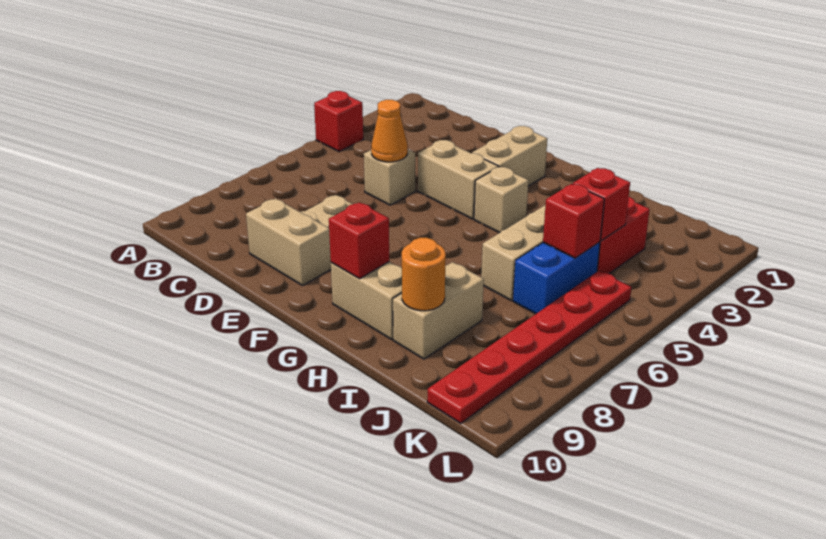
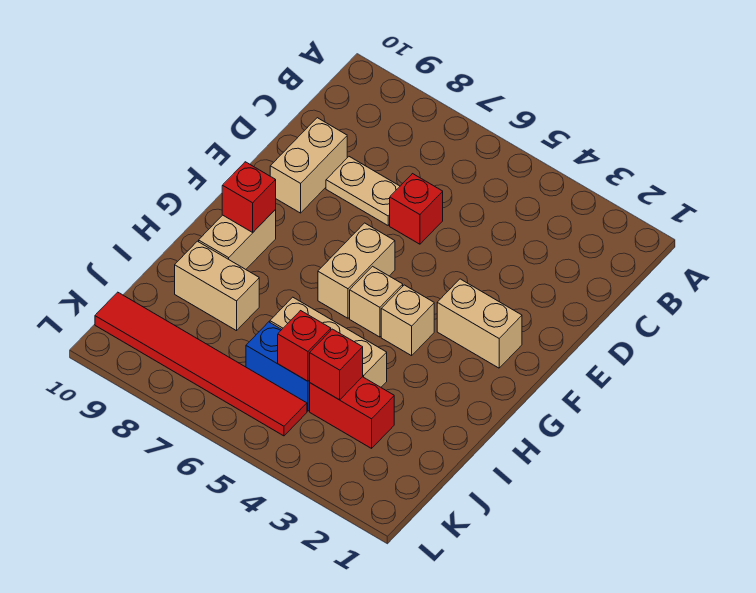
red 1x1 brick [314,91,363,152] -> red 1x1 brick moved to [390,174,443,244]
tan 1x1 brick [364,150,415,205] -> tan 1x1 brick moved to [350,266,403,337]
orange 1x1 cone [371,100,408,162] -> none
tan 1x2 brick [418,140,498,219] -> tan 1x2 brick moved to [318,223,395,318]
orange 1x1 round brick [402,238,446,311] -> none
red 1x6 plate [427,271,631,423] -> red 1x6 tile [95,292,307,436]

